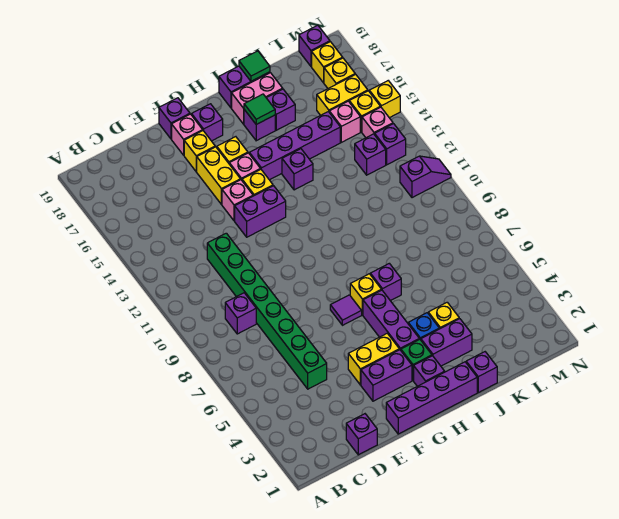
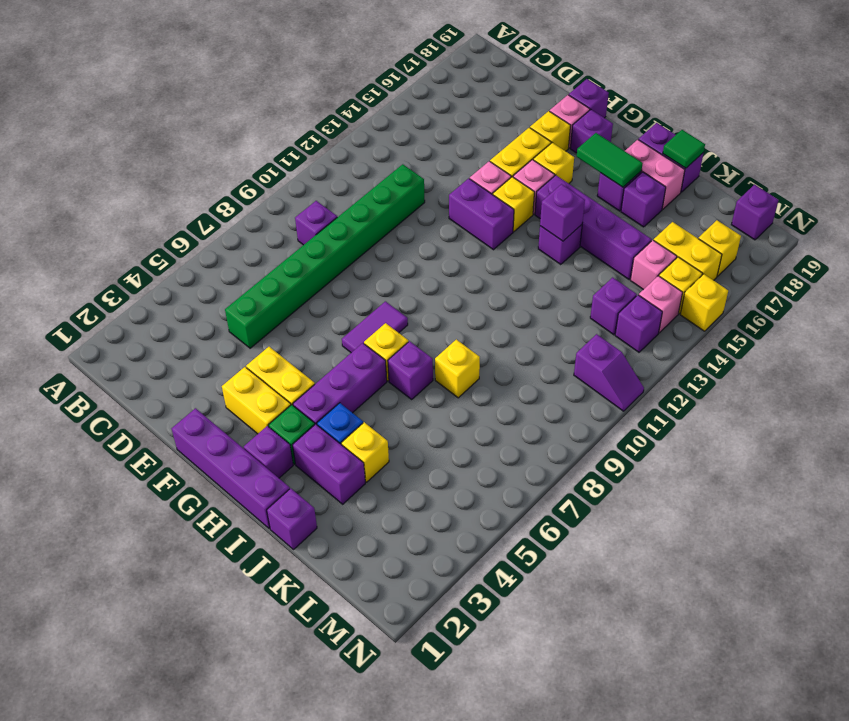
purple 1x1 brick [346,414,377,455] -> purple 1x1 brick moved to [540,184,585,241]
purple 1x2 brick [361,350,412,401] -> yellow 1x2 brick [222,367,291,434]
purple 1x1 tile [330,295,362,325] -> purple 1x2 tile [342,301,408,353]
green 1x1 tile [244,94,275,124] -> green 1x2 tile [577,133,643,187]
yellow 1x1 brick [312,42,343,83] -> yellow 1x1 brick moved to [435,339,480,398]

